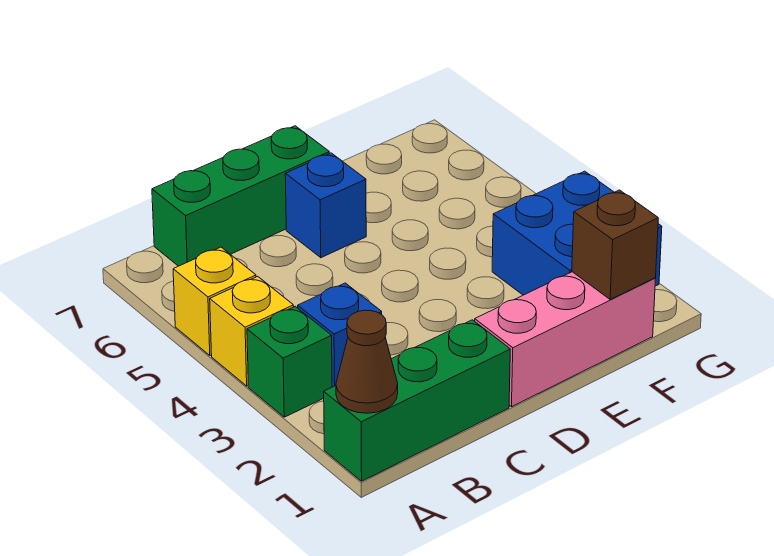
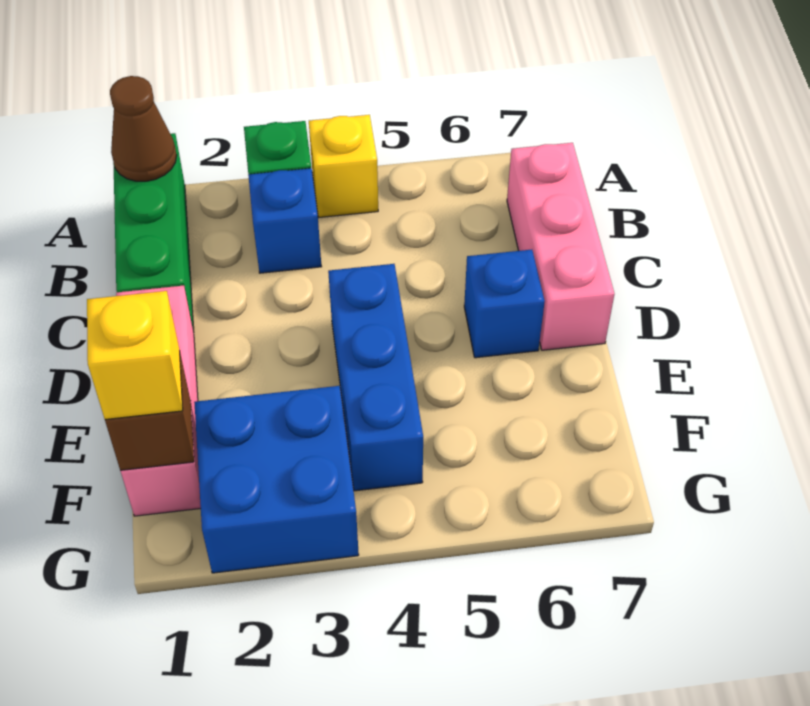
yellow 1x1 brick [173,247,256,355] -> yellow 1x1 brick moved to [87,291,183,419]
green 1x3 brick [152,126,329,266] -> pink 1x3 brick [507,143,614,350]
none -> blue 1x3 brick [328,264,423,491]

